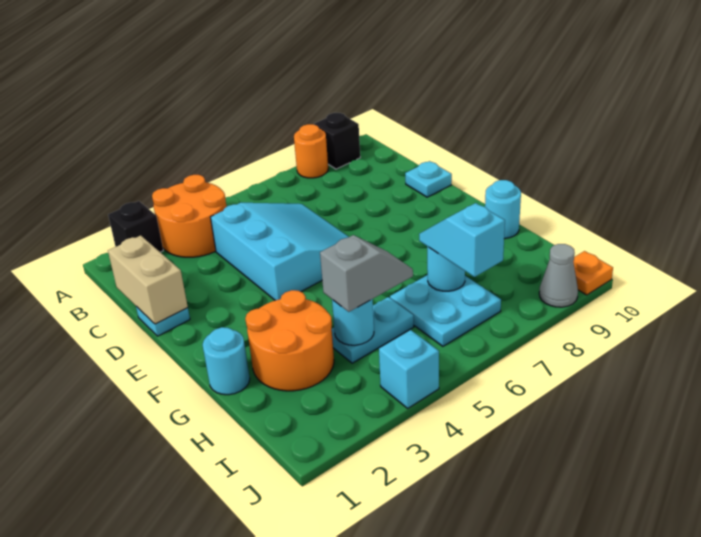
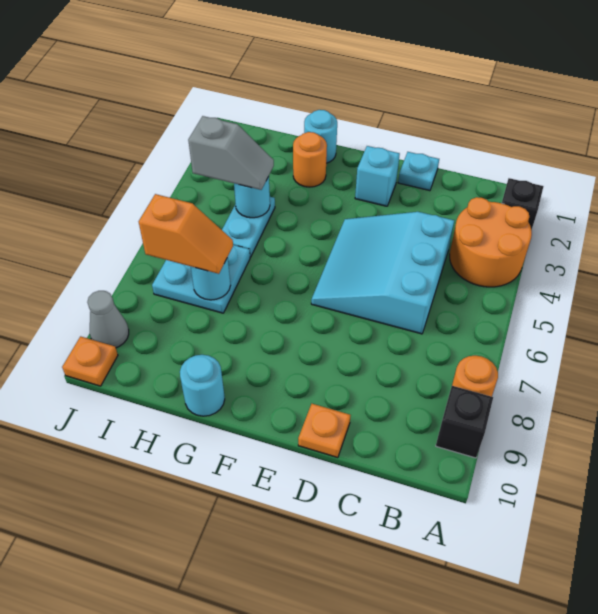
tan 1x2 brick [108,235,188,324] -> none
cyan 3x3 slope [210,203,349,300] -> cyan 3x3 slope turned to [311,212,454,334]
cyan 1x1 plate [405,161,452,197] -> orange 1x1 plate [298,404,351,458]
orange 2x2 round brick [245,290,334,391] -> orange 1x1 round brick [293,132,327,187]
grey 1x2 slope [320,235,413,312] -> grey 1x2 slope turned to [188,116,274,190]
cyan 1x2 slope [419,203,505,277] -> orange 1x2 slope [139,194,233,274]
cyan 1x1 brick [379,330,439,408] -> cyan 1x1 brick moved to [355,146,400,206]

